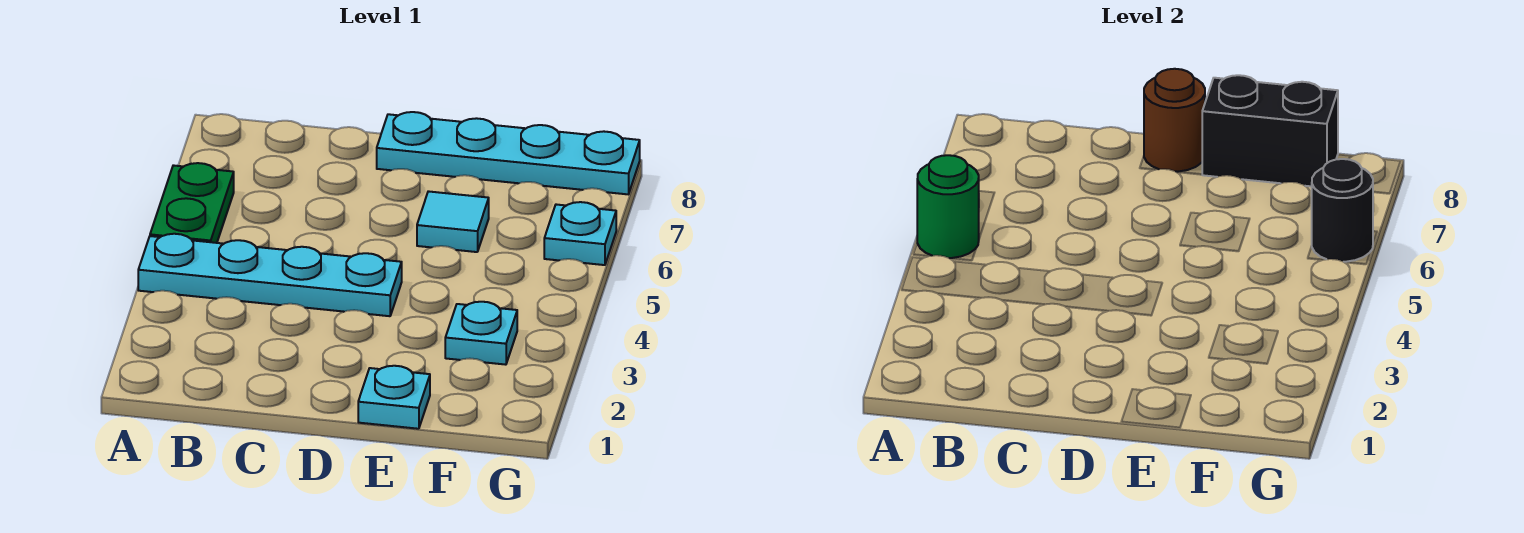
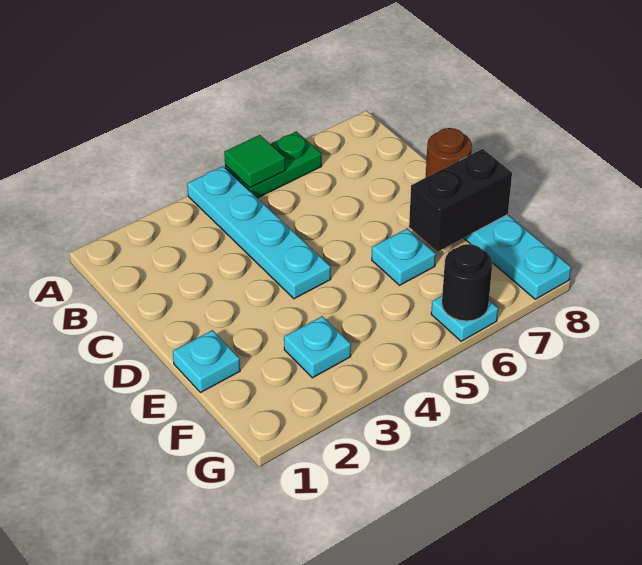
green 1x1 round brick [917,155,979,258] -> green 1x1 tile [224,135,285,188]
cyan 1x1 tile [417,191,489,252] -> cyan 1x1 plate [372,229,436,285]
black 1x2 brick [1202,75,1338,186] -> black 1x2 brick turned to [409,149,512,252]

